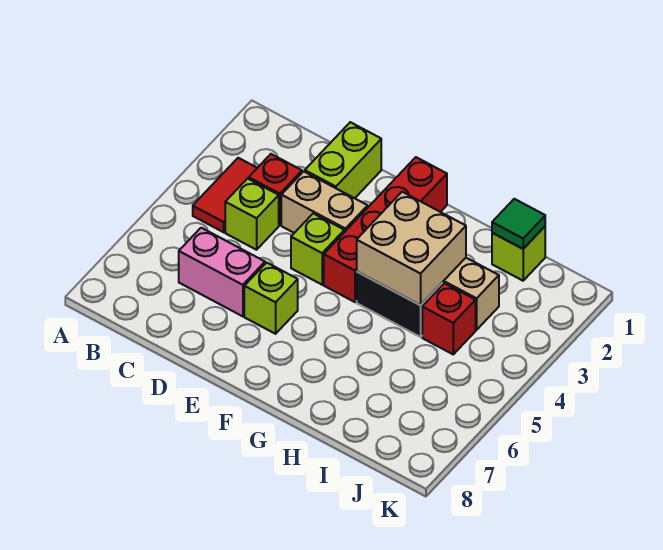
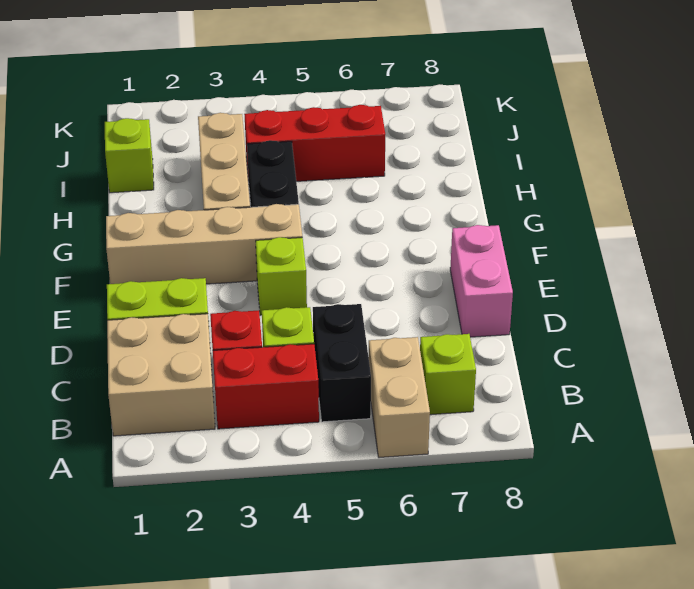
red 1x2 tile [193,158,257,232] -> red 1x2 brick [213,344,319,429]
none -> black 1x2 brick [313,304,371,422]
pink 1x2 brick [179,228,265,316] -> pink 1x2 brick moved to [450,225,513,337]
tan 1x2 brick [281,171,368,233] -> tan 1x2 brick moved to [369,337,430,457]
lime 1x1 brick [244,263,298,334] -> lime 1x1 brick moved to [420,334,476,415]
red 1x4 brick [324,157,447,302] -> tan 1x4 brick [106,204,302,284]
tan 2x2 brick [357,192,466,305] -> tan 2x2 brick moved to [107,314,215,436]
green 1x1 tile [492,199,545,249] -> none
red 1x1 brick [422,283,476,354] -> red 1x3 brick [244,105,385,181]

